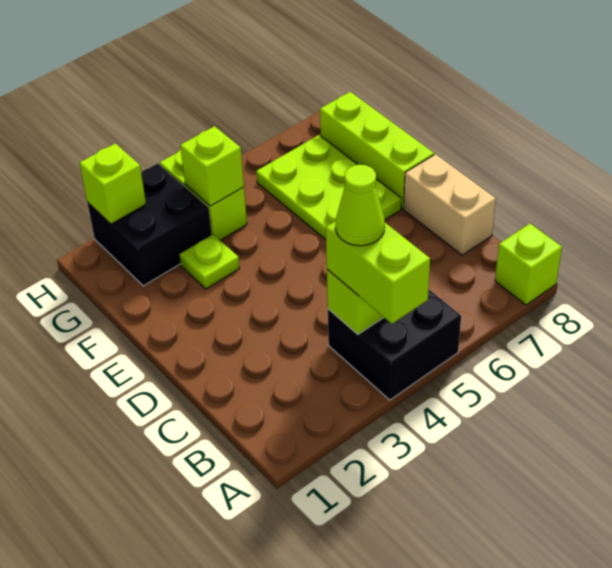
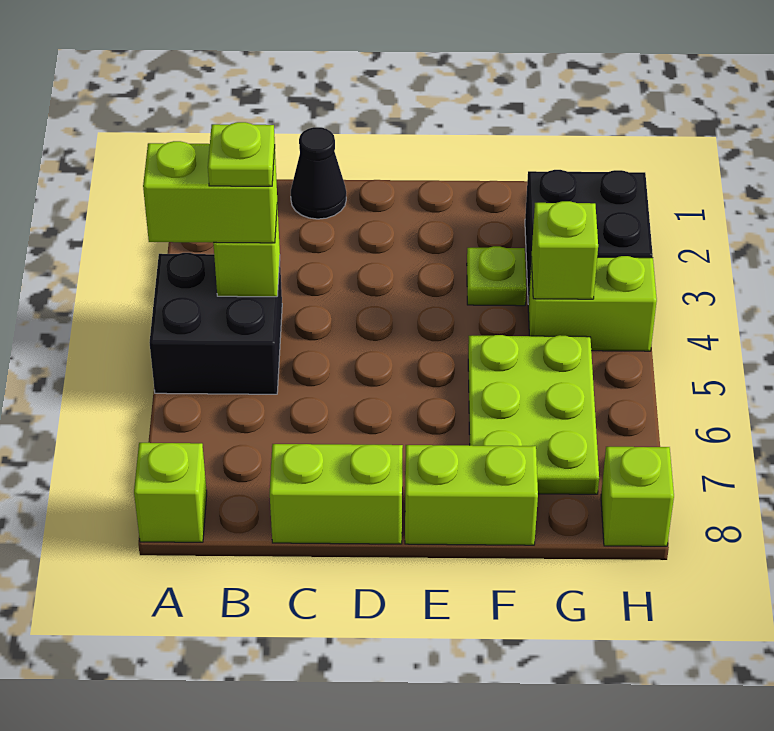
lime 1x1 cone [336,165,385,246] -> lime 1x1 plate [208,122,275,186]
none -> black 1x1 cone [291,127,346,219]
tan 1x2 brick [404,154,496,255] -> lime 1x2 brick [270,444,403,544]
lime 2x3 plate [256,135,401,240] -> lime 2x3 plate turned to [468,335,599,494]
lime 1x3 brick [320,92,434,209] -> lime 1x2 brick [405,445,538,545]
lime 1x1 brick [79,143,146,224] -> lime 1x1 brick moved to [601,447,674,546]

